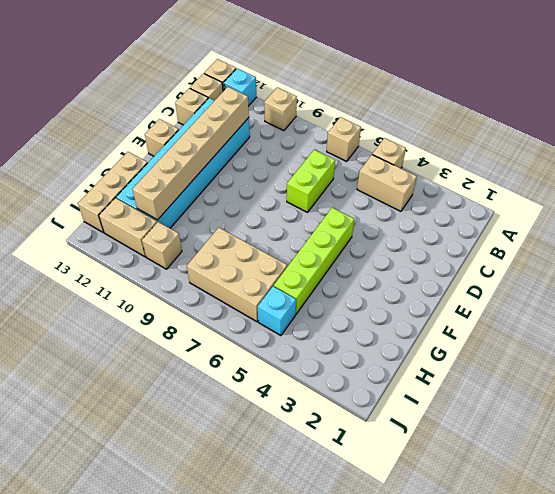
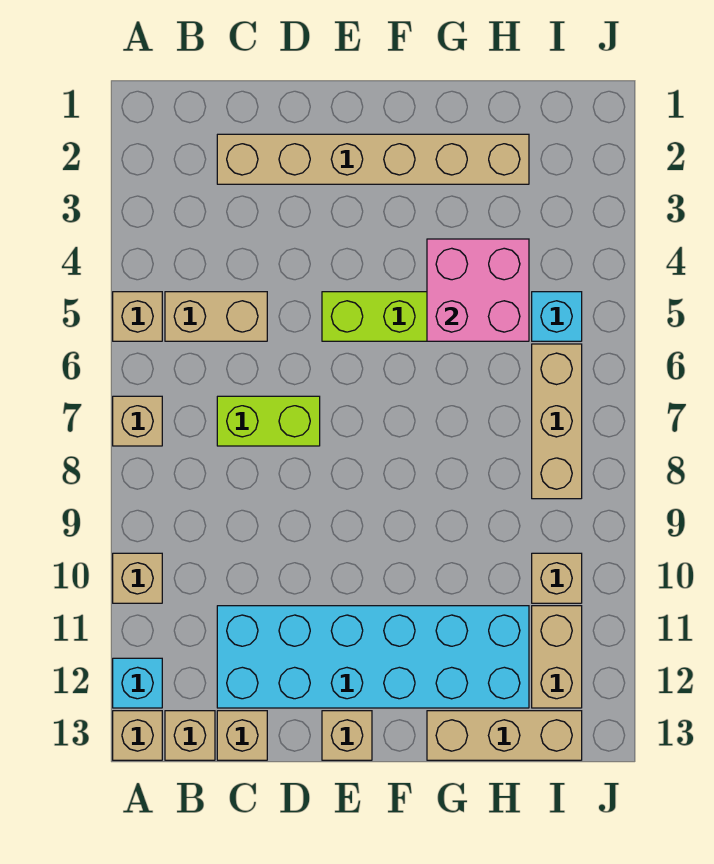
tan 1x2 brick [357,155,417,211] -> tan 1x2 brick turned to [165,292,267,341]
tan 1x6 brick [132,87,249,220] -> tan 1x6 brick moved to [217,134,529,184]
none -> pink 2x2 brick [427,239,529,341]
tan 2x3 brick [187,227,287,322] -> tan 1x3 brick [532,344,582,499]

